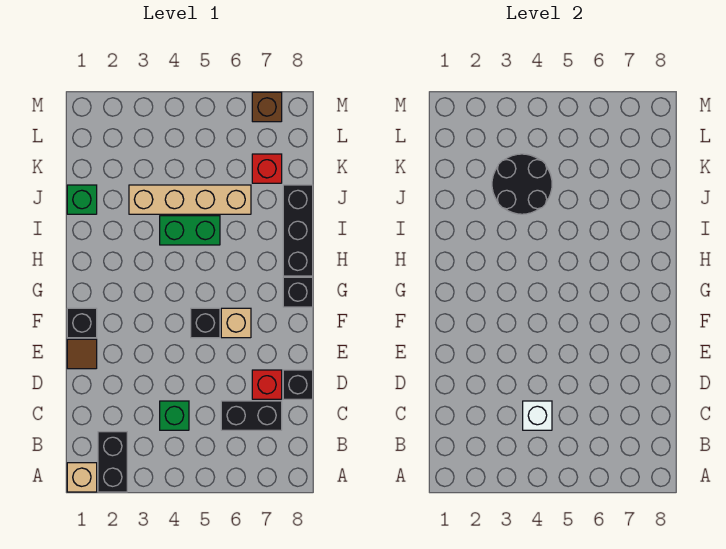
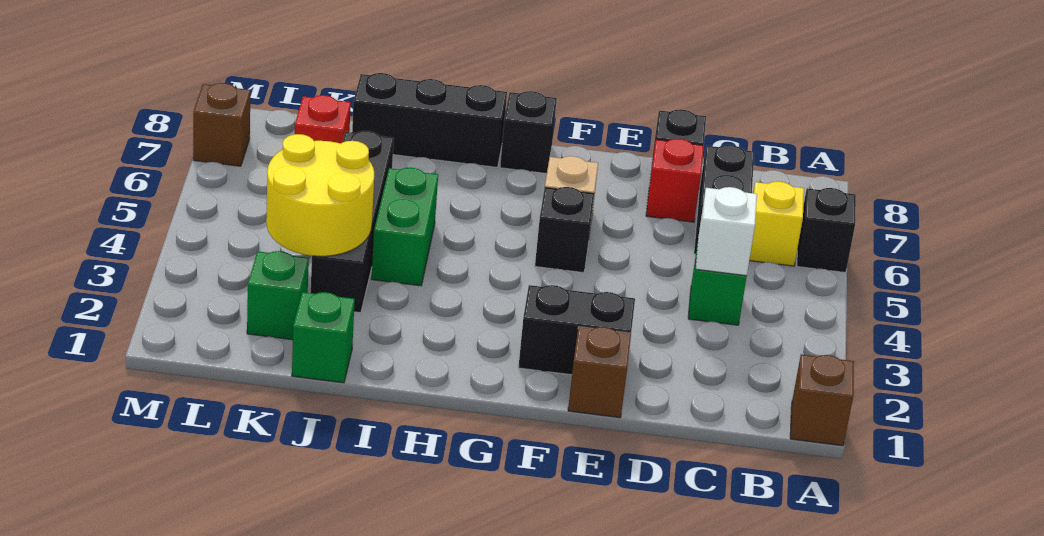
tan 1x1 brick [67,463,97,492] -> brown 1x1 brick [790,355,854,446]
black 1x2 brick [98,432,127,492] -> black 1x2 brick moved to [518,285,635,375]
none -> yellow 1x1 brick [749,181,804,266]
brown 1x1 tile [67,339,97,369] -> brown 1x1 brick [568,327,631,418]
black 1x1 brick [67,308,97,338] -> black 1x1 brick moved to [797,188,856,273]
tan 1x4 brick [129,185,251,214] -> black 1x4 brick [311,131,394,313]
black 2x2 round brick [492,154,552,214] -> yellow 2x2 round brick [266,134,374,256]
none -> green 1x1 brick [247,251,309,340]

